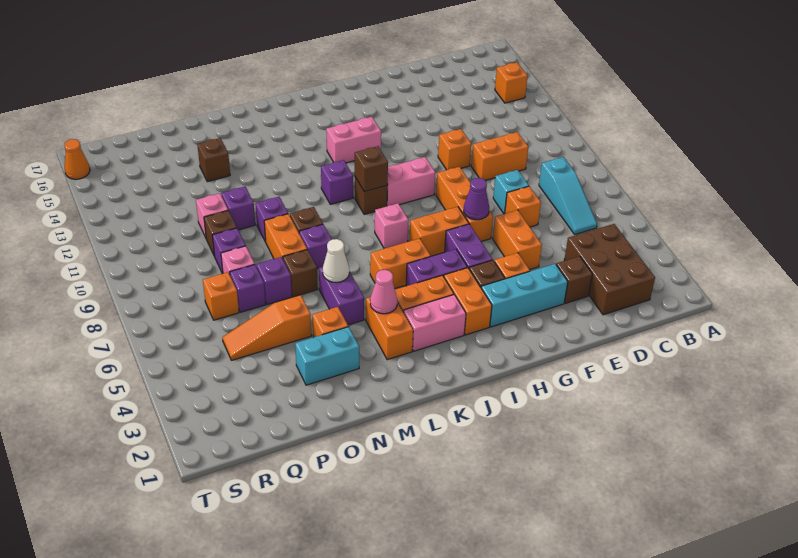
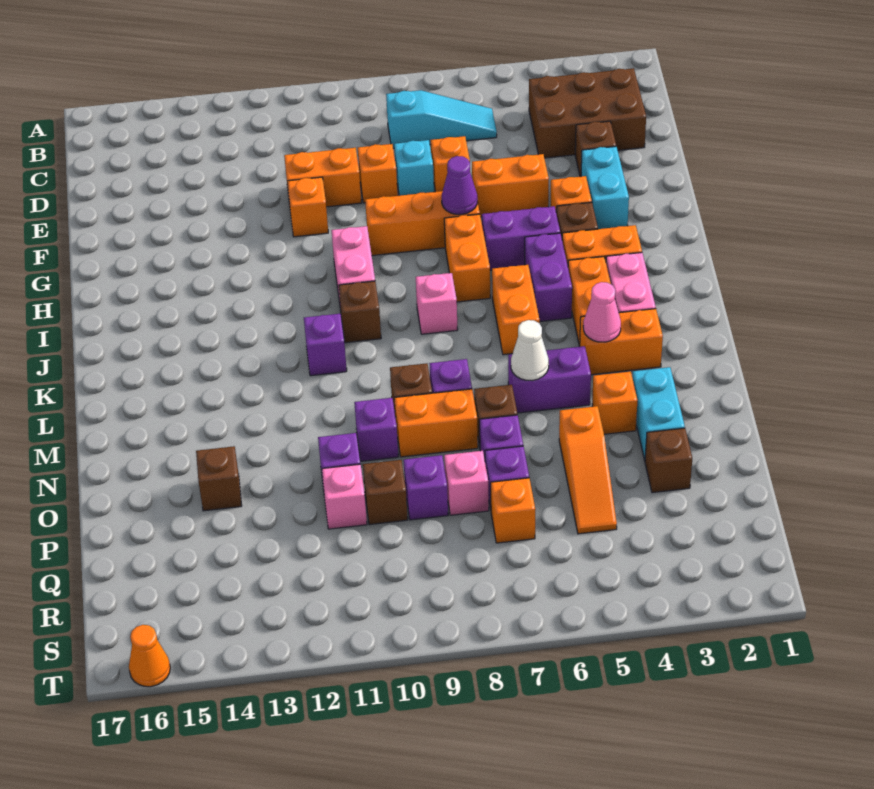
orange 1x1 brick [495,62,528,103] -> orange 1x1 brick moved to [358,144,398,203]
orange 1x2 brick [471,132,528,180] -> orange 1x2 brick turned to [284,148,361,207]
cyan 1x3 brick [481,264,568,327] -> cyan 1x2 brick [581,146,629,229]
pink 1x2 brick [326,117,381,163] -> none
brown 1x1 brick [355,146,388,192] -> brown 1x1 brick moved to [645,428,692,493]

